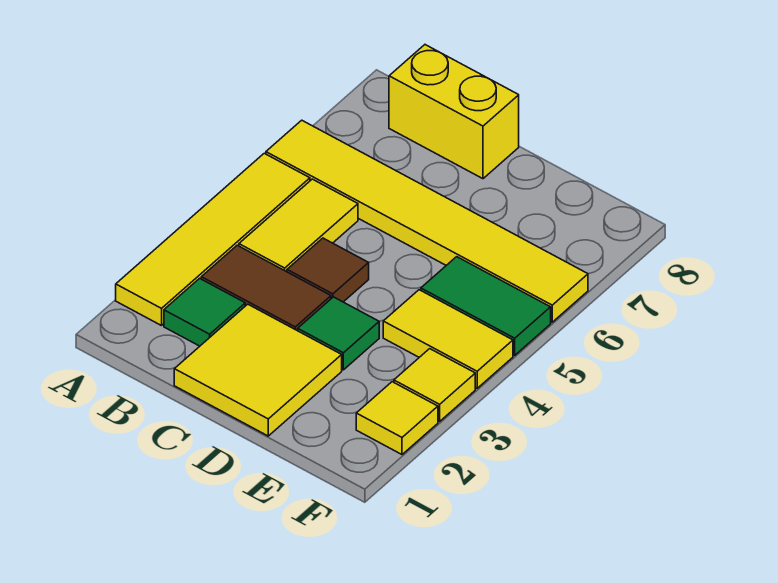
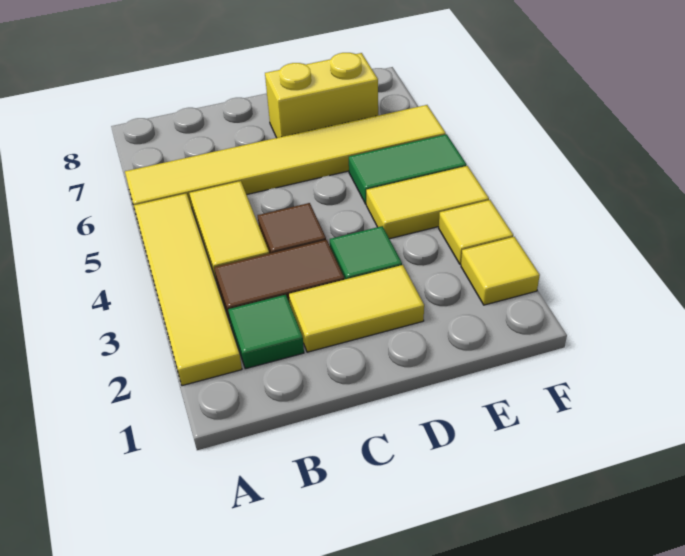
yellow 1x2 brick [389,45,519,179] -> yellow 1x2 brick moved to [265,53,378,138]
yellow 2x2 tile [174,304,342,436] -> yellow 1x2 tile [289,265,424,352]

